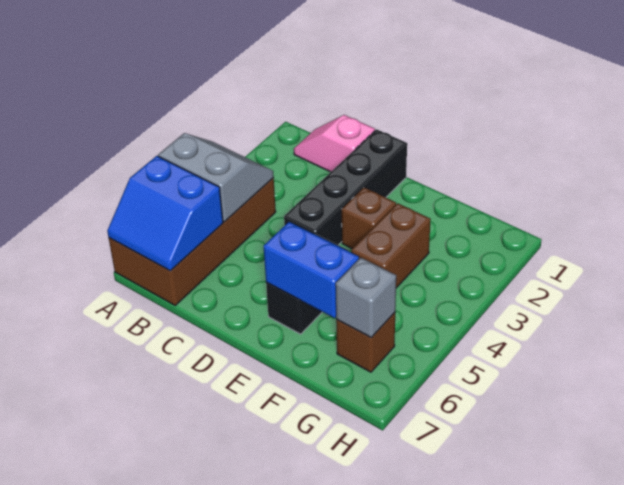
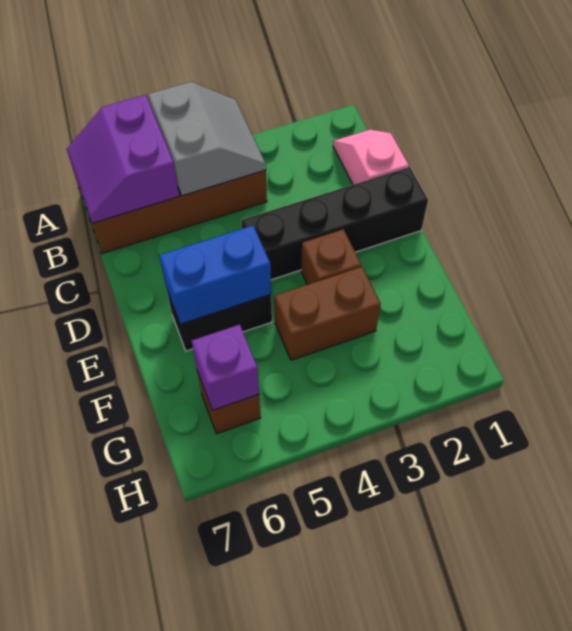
blue 2x2 slope [107,156,223,271] -> purple 2x2 slope [67,95,179,223]
blue 1x2 brick [264,222,359,318] -> blue 1x2 brick turned to [159,225,271,324]
grey 1x1 brick [336,258,396,338] -> purple 1x1 brick [192,325,259,410]

